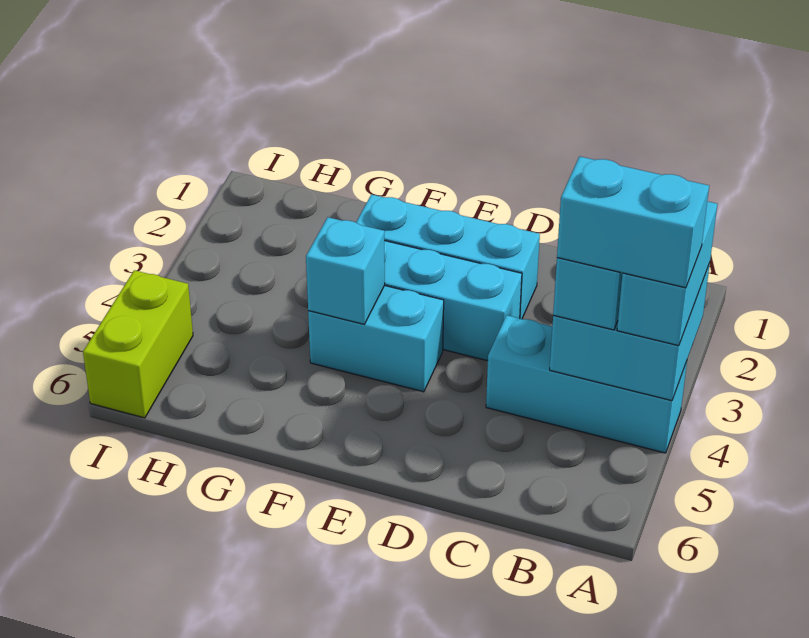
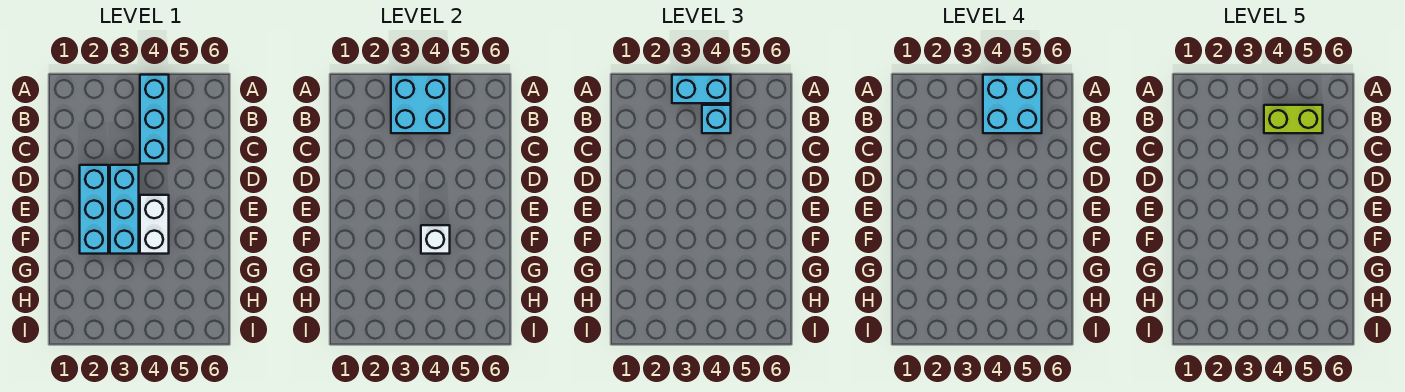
cyan 1x2 brick [557,156,709,288] -> cyan 2x2 brick [983,75,1042,133]
cyan 1x2 brick [308,286,444,392] -> white 1x2 brick [140,195,169,254]
cyan 1x1 brick [306,217,385,324] -> white 1x1 brick [421,225,450,254]
lime 1x2 brick [83,270,193,418] -> lime 1x2 brick moved to [1264,105,1323,133]

